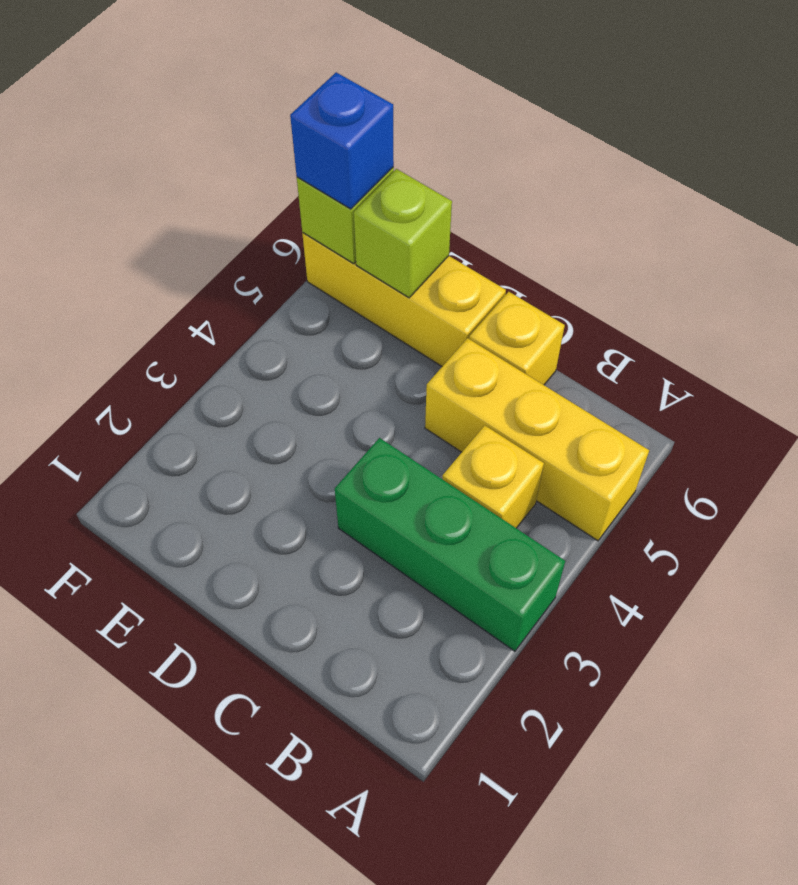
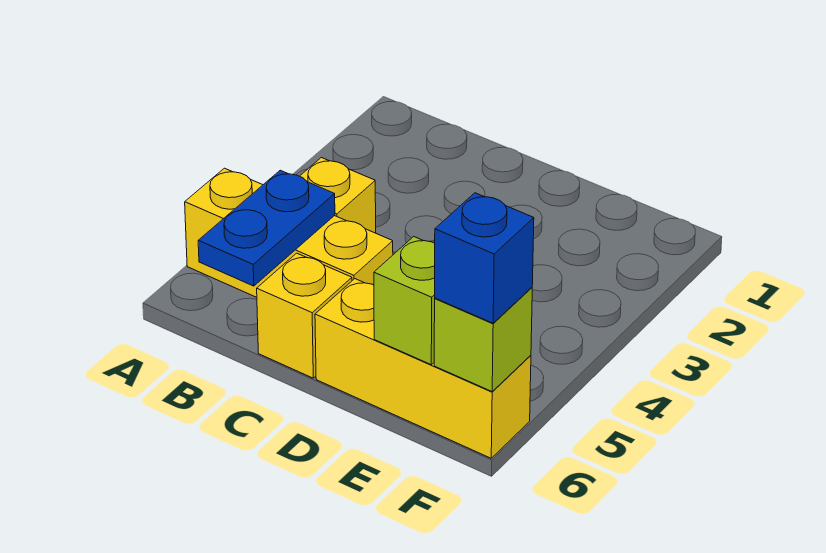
green 1x3 brick [335,438,565,651] -> none
none -> blue 1x2 plate [198,170,335,286]

